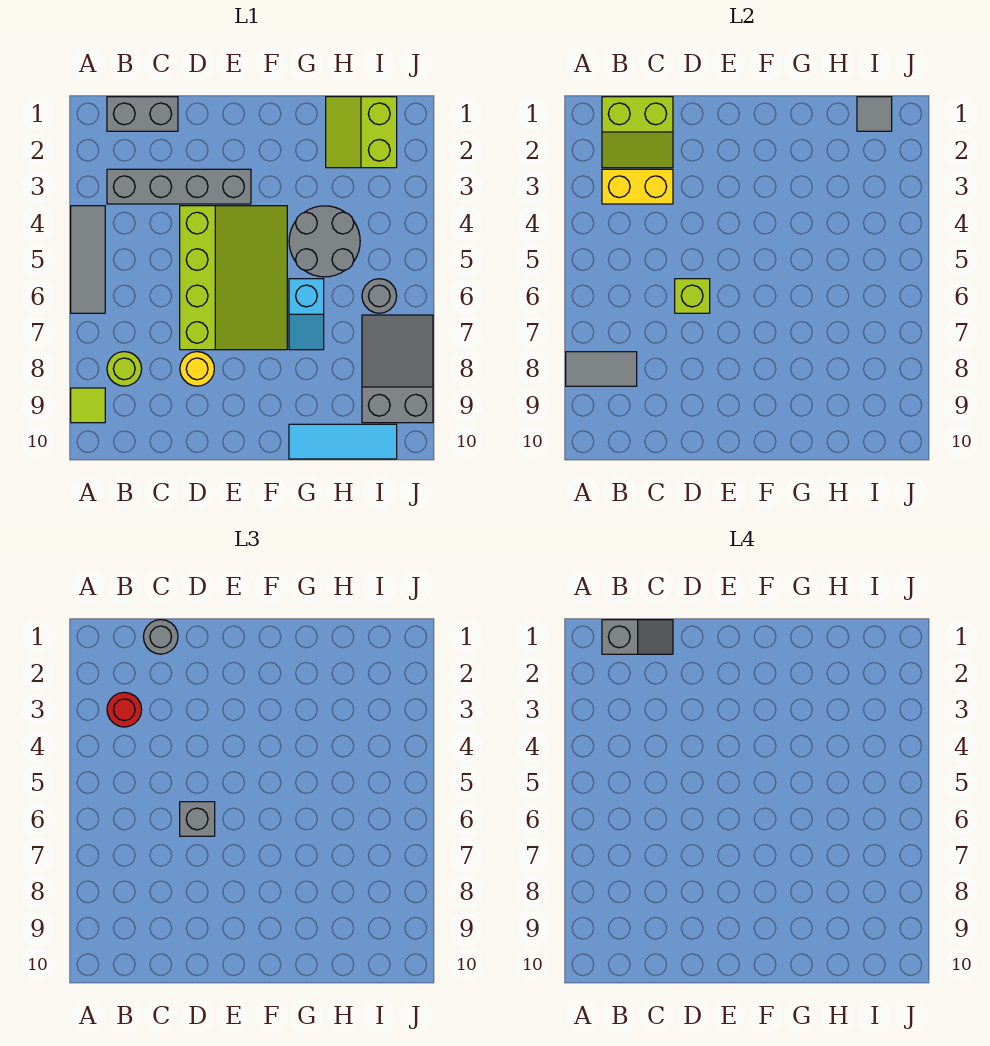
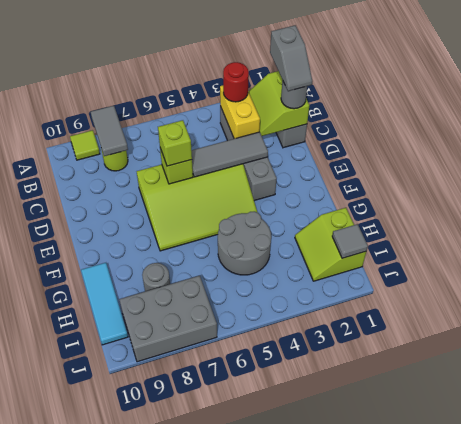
grey 1x3 tile [71,206,105,313] -> grey 1x3 tile moved to [191,132,268,177]
grey 1x1 brick [180,802,215,836] -> lime 1x1 brick [158,120,192,166]
yellow 1x1 round brick [180,352,214,386] -> none
cyan 1x2 slope [289,279,324,350] -> none
lime 2x2 slope [326,97,397,168] -> lime 2x2 slope turned to [295,208,366,281]
grey 1x1 round brick [362,279,397,313] -> grey 1x1 round brick moved to [142,263,170,291]
grey 2x3 slope [362,315,433,423] -> grey 2x3 brick [119,276,217,362]

